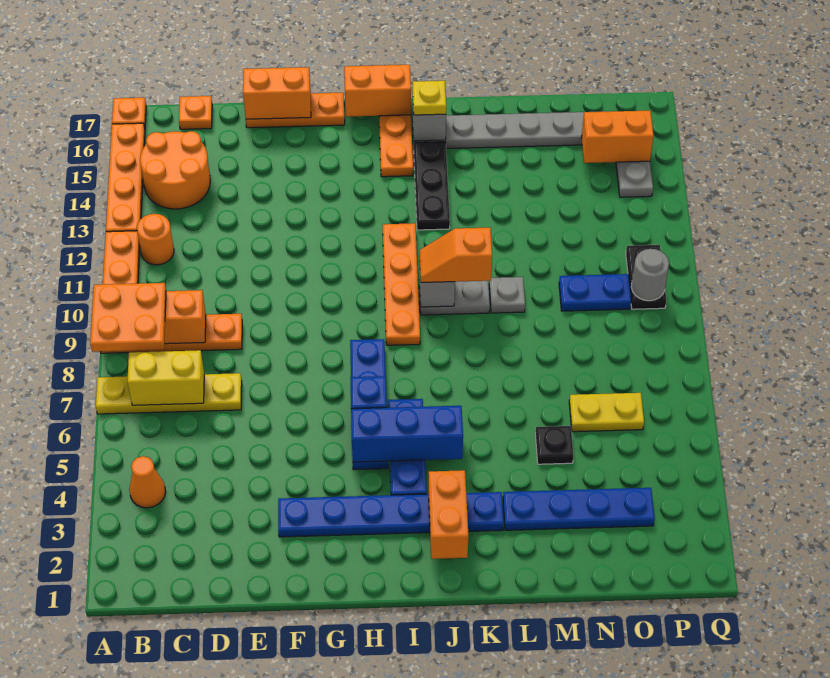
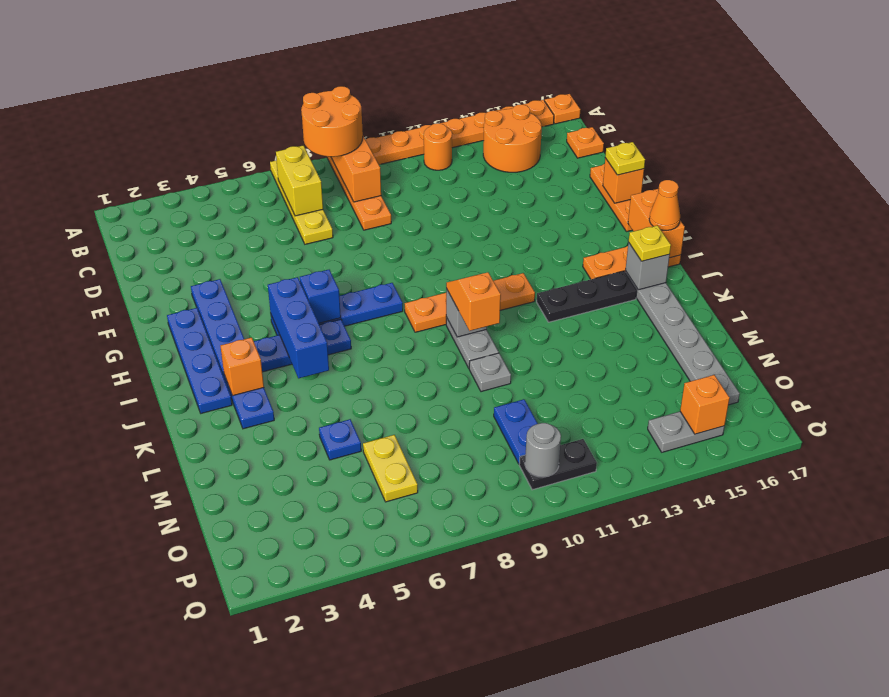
orange 2x2 plate [90,283,166,352] -> orange 2x2 round brick [301,86,363,157]
orange 1x1 cone [129,456,166,508] -> orange 1x1 cone moved to [649,180,680,230]
orange 1x2 brick [243,67,311,119] -> orange 1x1 brick [603,158,644,203]
none -> yellow 1x1 plate [605,142,645,175]
orange 1x2 brick [429,470,469,559] -> orange 1x1 brick [220,337,264,396]
blue 1x4 plate [503,488,655,530] -> blue 1x4 plate moved to [167,308,232,413]
black 1x1 plate [535,426,574,464] -> blue 1x1 plate [319,419,361,460]
orange 1x2 brick [582,111,654,163] -> orange 1x1 brick [680,375,730,434]

